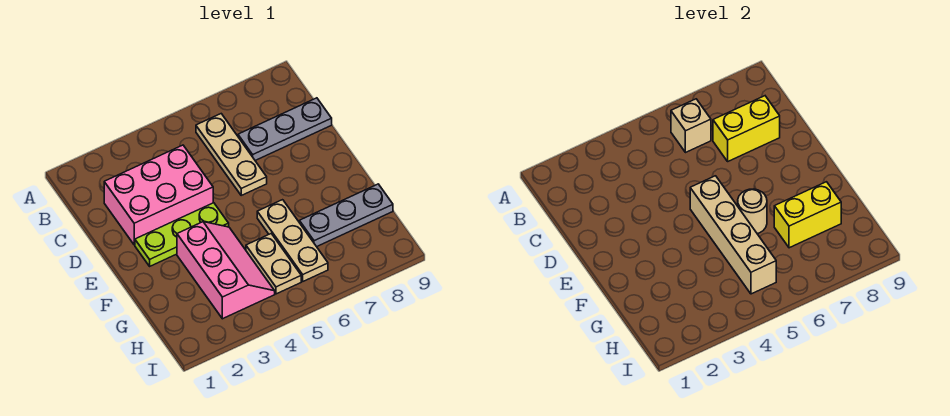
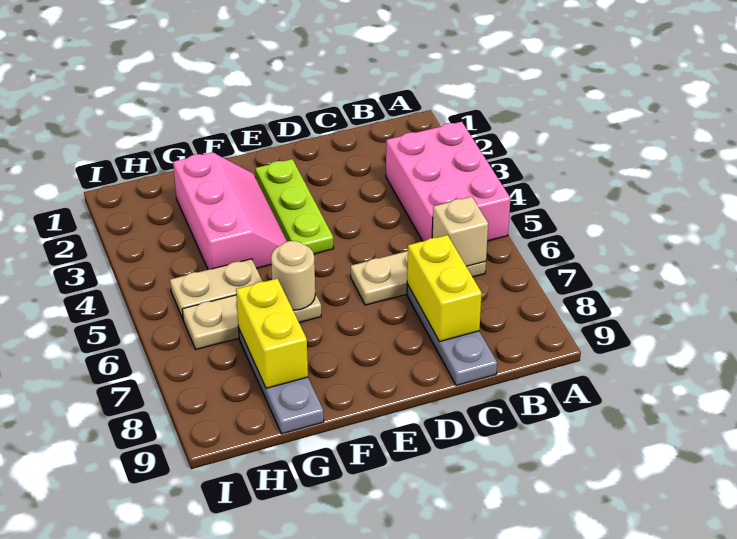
pink 2x3 brick [104,145,213,245] -> pink 2x3 brick moved to [386,122,511,241]
tan 1x4 brick [690,176,776,294] -> none
pink 2x3 slope [177,222,275,319] -> pink 2x3 slope turned to [173,152,287,270]

